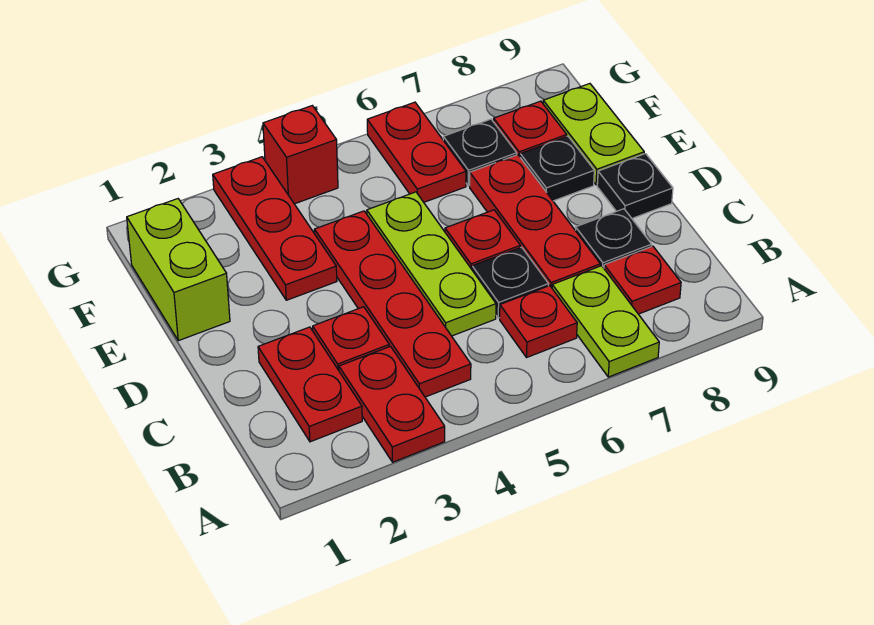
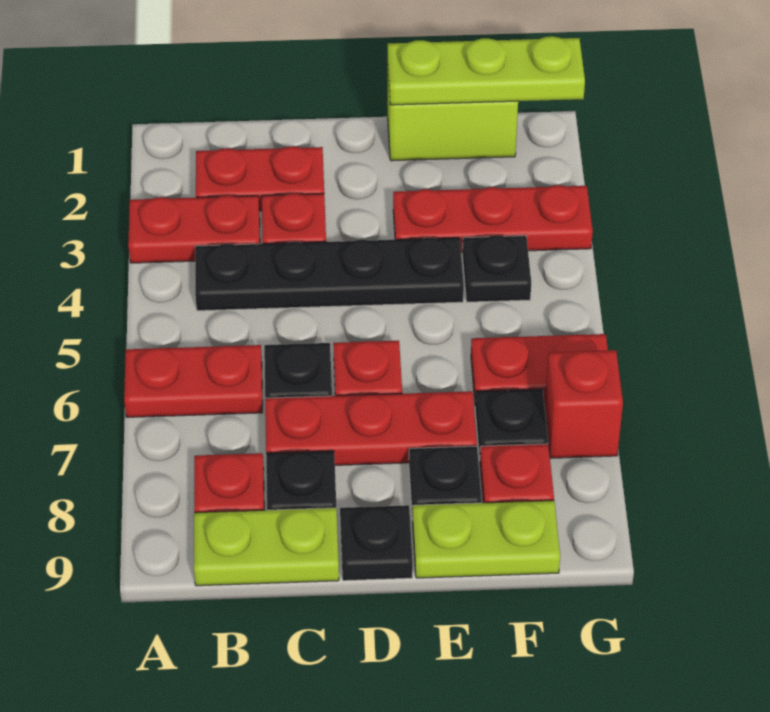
lime 1x2 plate [552,266,659,377] -> lime 1x2 plate moved to [194,508,339,586]
red 1x4 plate [314,211,471,397] -> black 1x4 plate [195,238,464,311]
red 1x1 plate [500,286,577,358] -> red 1x2 plate [124,345,263,417]
lime 1x3 plate [367,192,496,336] -> lime 1x3 plate moved to [388,36,585,105]
none -> black 1x1 plate [462,236,531,302]
red 1x1 brick [263,106,338,204] -> red 1x1 brick moved to [545,350,623,458]

